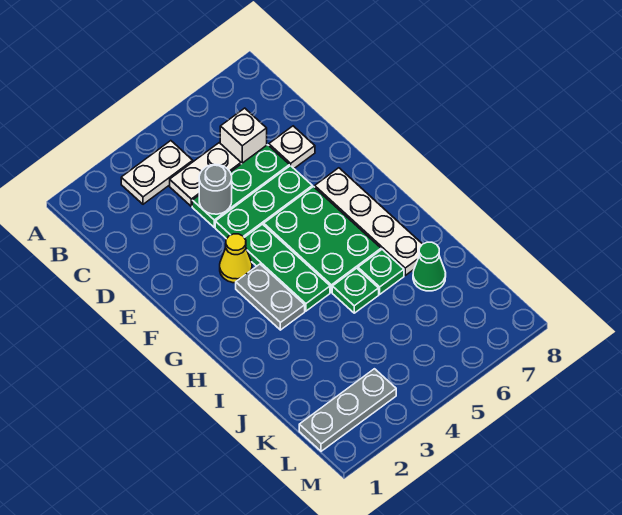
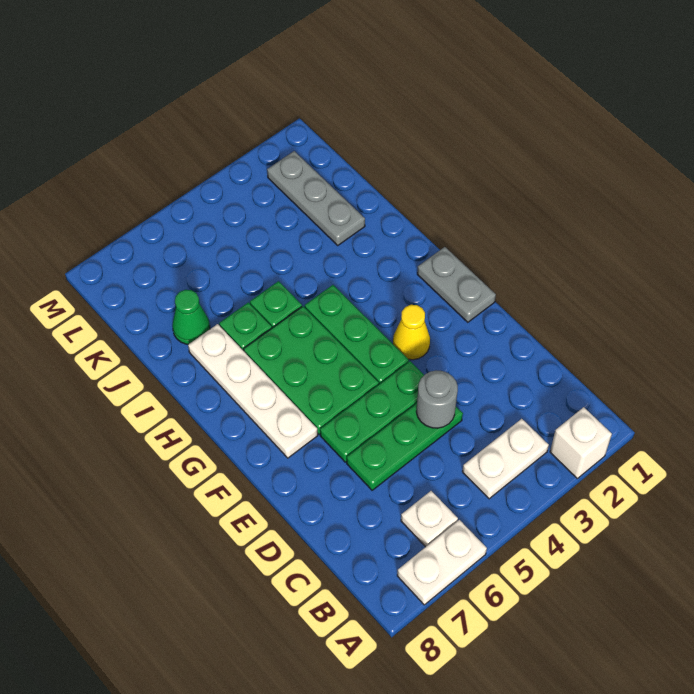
white 1x2 plate [170,143,241,206] -> white 1x2 plate moved to [397,520,487,605]
white 1x1 brick [220,108,267,164] -> white 1x1 brick moved to [550,407,612,478]
white 1x1 plate [269,126,315,168] -> white 1x1 plate moved to [401,491,458,547]
grey 1x2 plate [236,264,305,330] -> grey 1x2 plate moved to [417,247,496,322]
grey 1x3 plate [299,369,396,451] -> grey 1x3 plate turned to [267,151,365,245]

